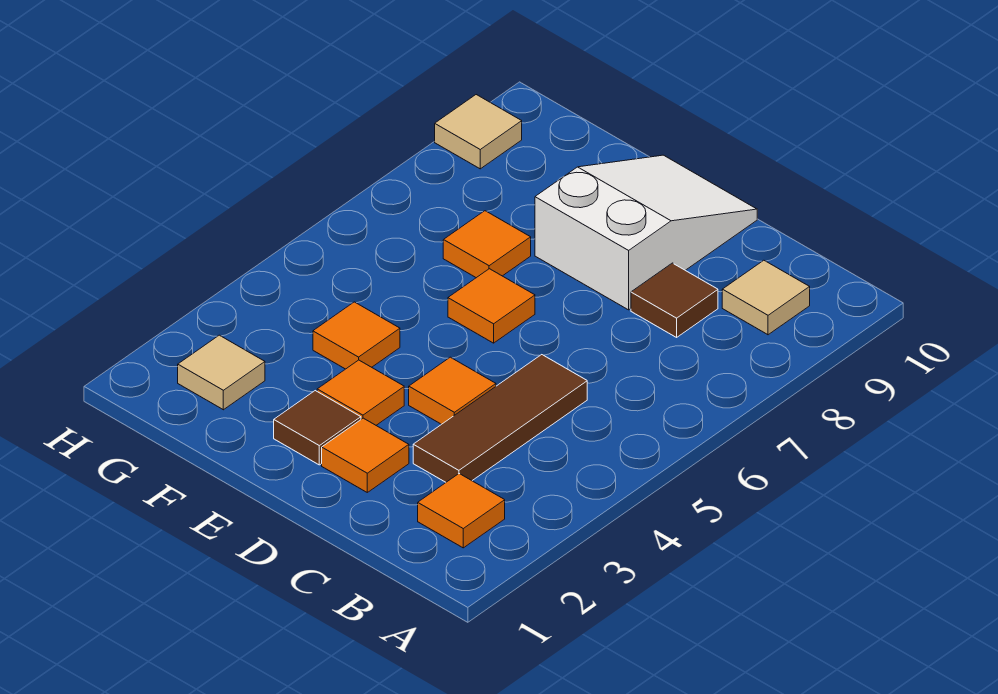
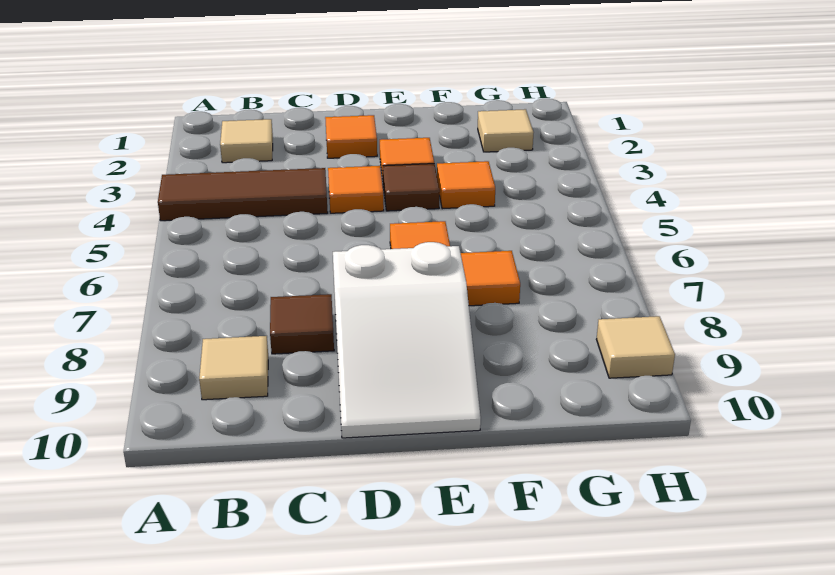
orange 1x1 tile [418,474,505,548] -> tan 1x1 tile [220,119,273,163]
brown 1x3 tile [413,355,587,482] -> brown 1x3 tile turned to [158,168,328,221]
brown 1x1 tile [274,391,361,465] -> brown 1x1 tile moved to [383,164,440,211]

